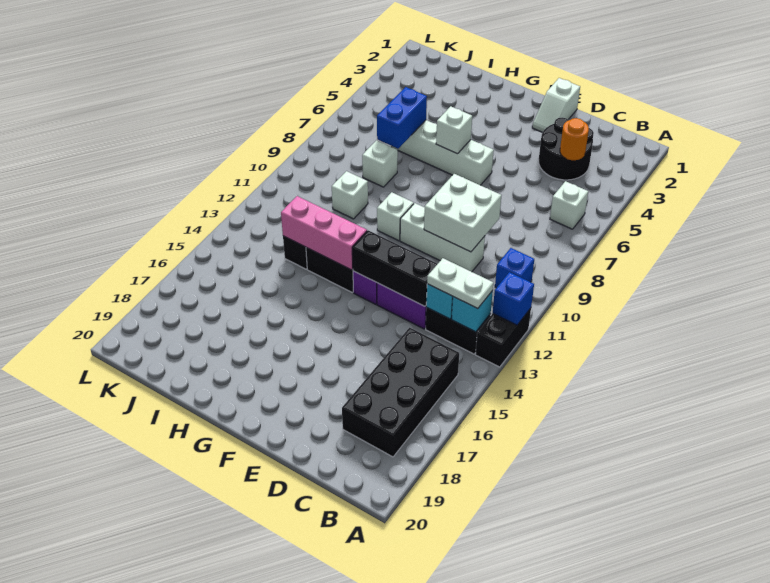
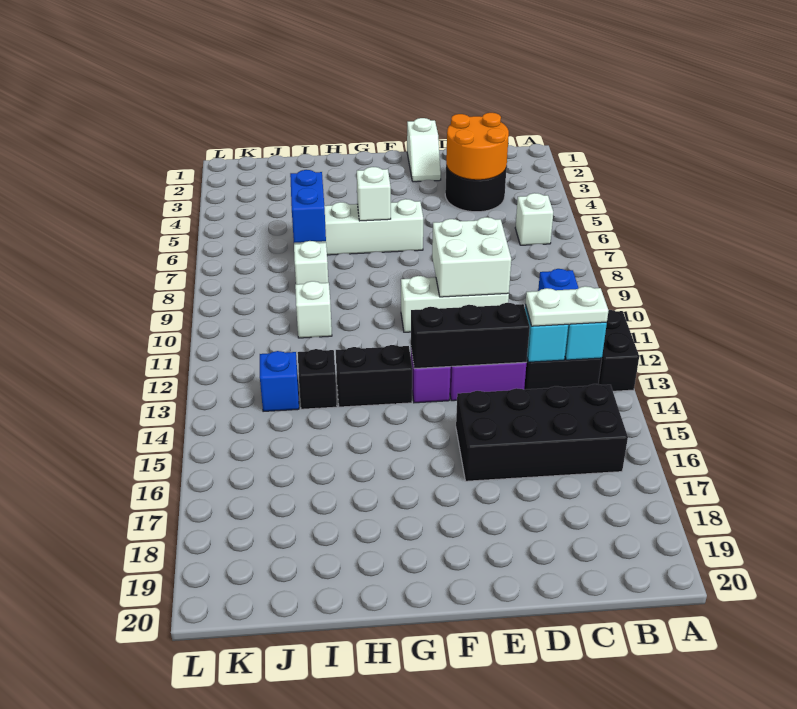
blue 1x1 brick [493,272,534,325] -> blue 1x1 brick moved to [260,351,299,411]
black 2x4 brick [342,328,459,457] -> black 2x4 brick turned to [456,384,628,481]
orange 1x1 round brick [560,118,589,160] -> orange 2x2 round brick [446,113,509,180]
white 1x1 brick [377,192,414,241] -> none
pink 1x3 brick [281,196,367,270] -> none

